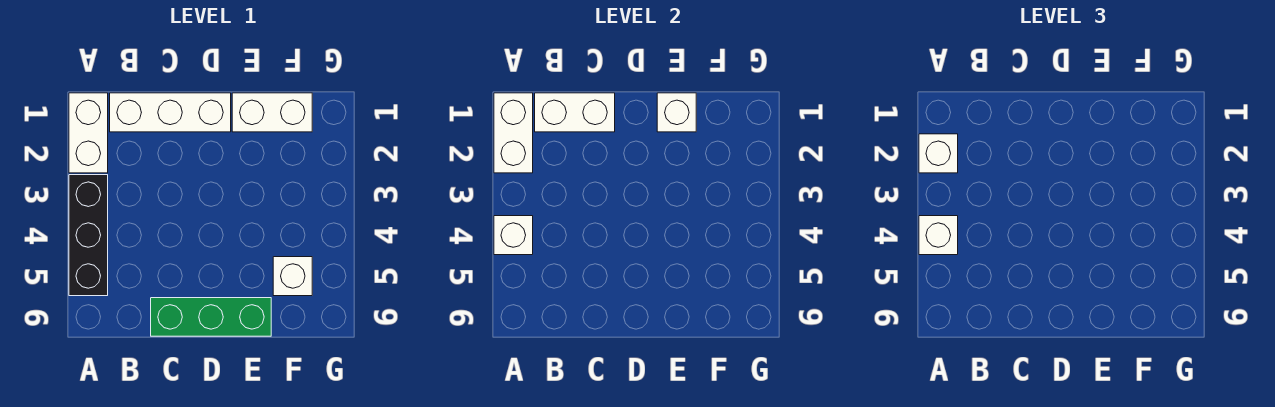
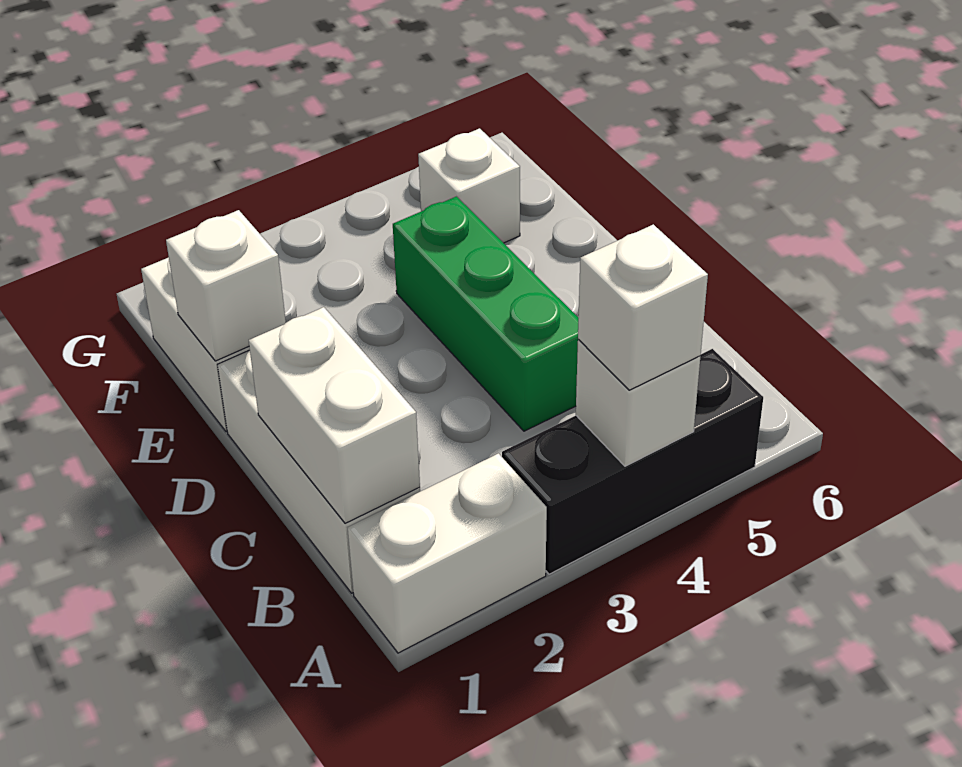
white 1x2 brick [494,93,533,173] -> none
white 1x1 brick [919,134,958,173] -> none
green 1x3 brick [151,298,271,336] -> green 1x3 brick moved to [393,197,578,431]

